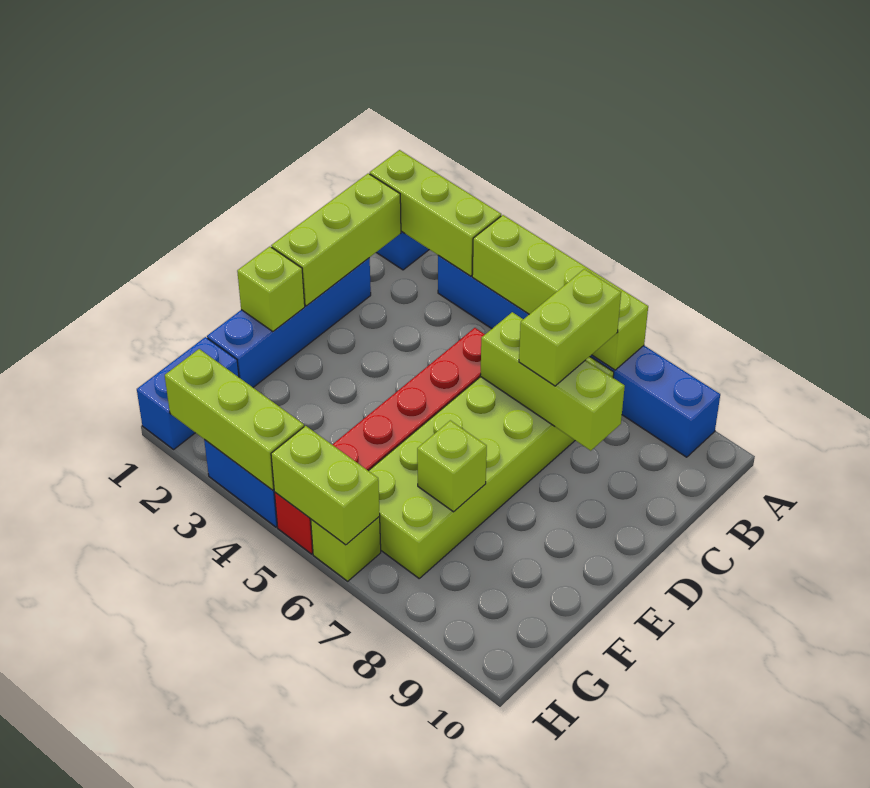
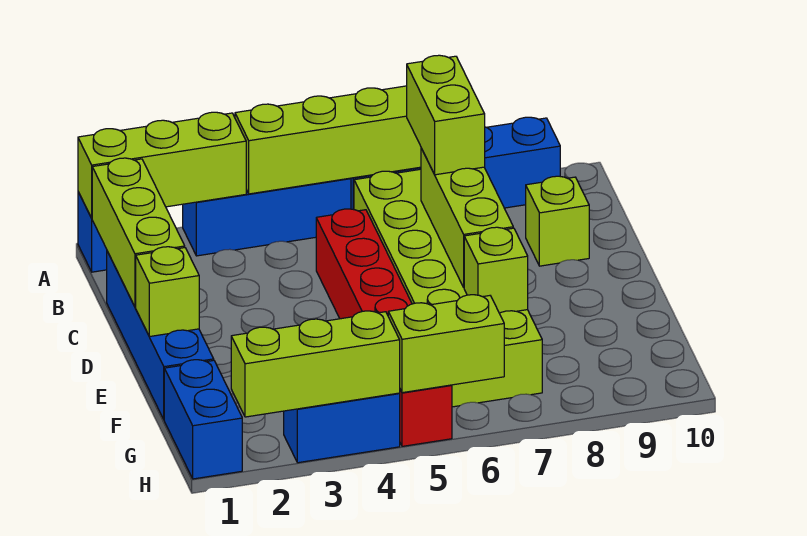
lime 1x3 brick [480,312,625,451] -> lime 1x3 brick turned to [421,148,513,287]
lime 1x1 brick [311,517,381,581] -> lime 1x1 brick moved to [526,176,589,266]

